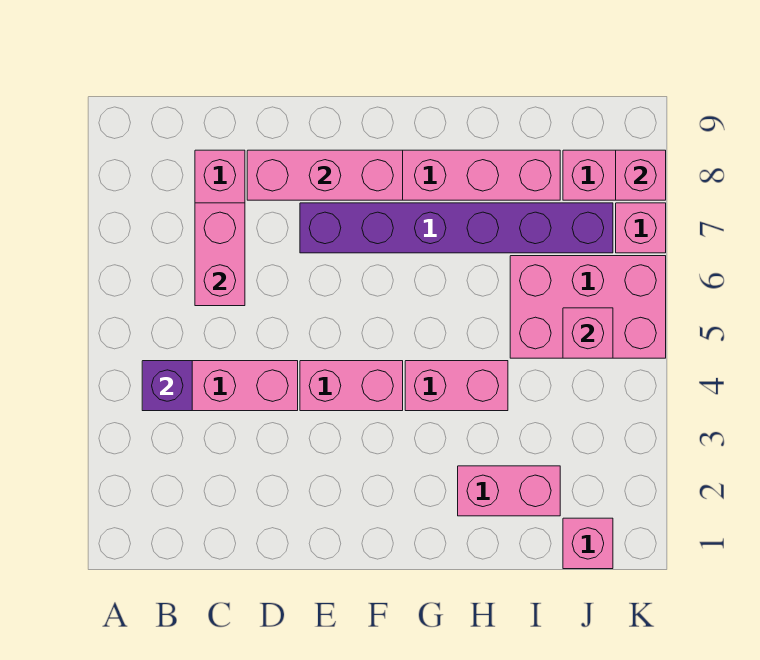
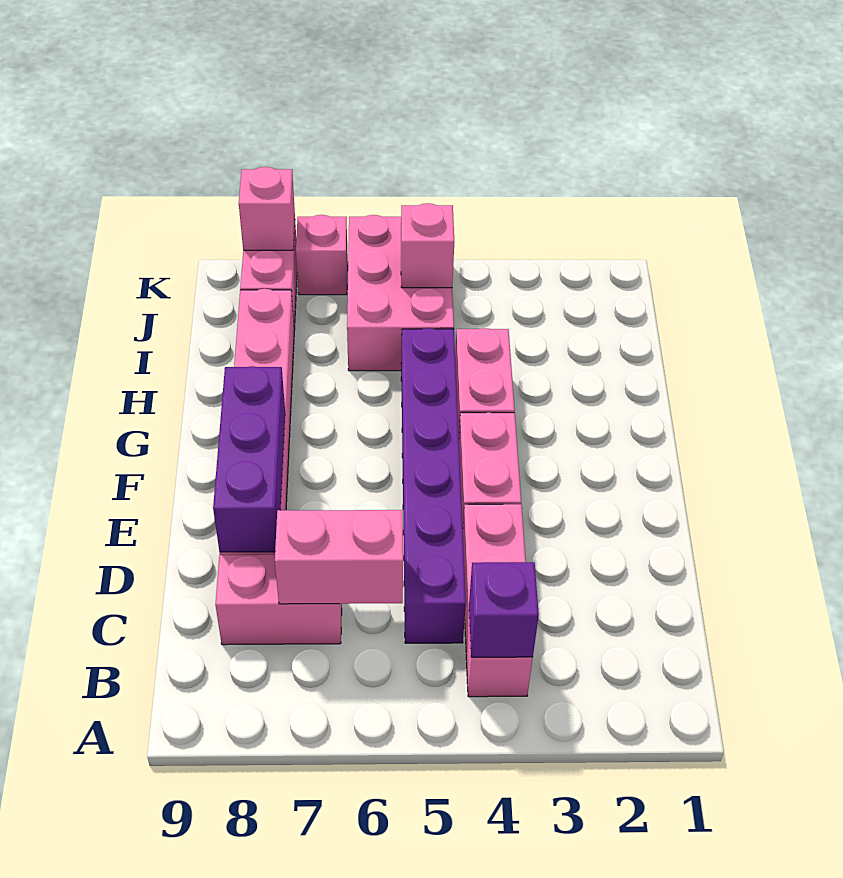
pink 1x3 brick [247,150,403,200] -> purple 1x3 brick [213,366,285,552]
purple 1x6 brick [300,203,613,253] -> purple 1x6 brick moved to [401,328,466,643]
pink 1x2 brick [458,466,560,516] -> none
pink 1x1 brick [563,518,613,569] -> none

